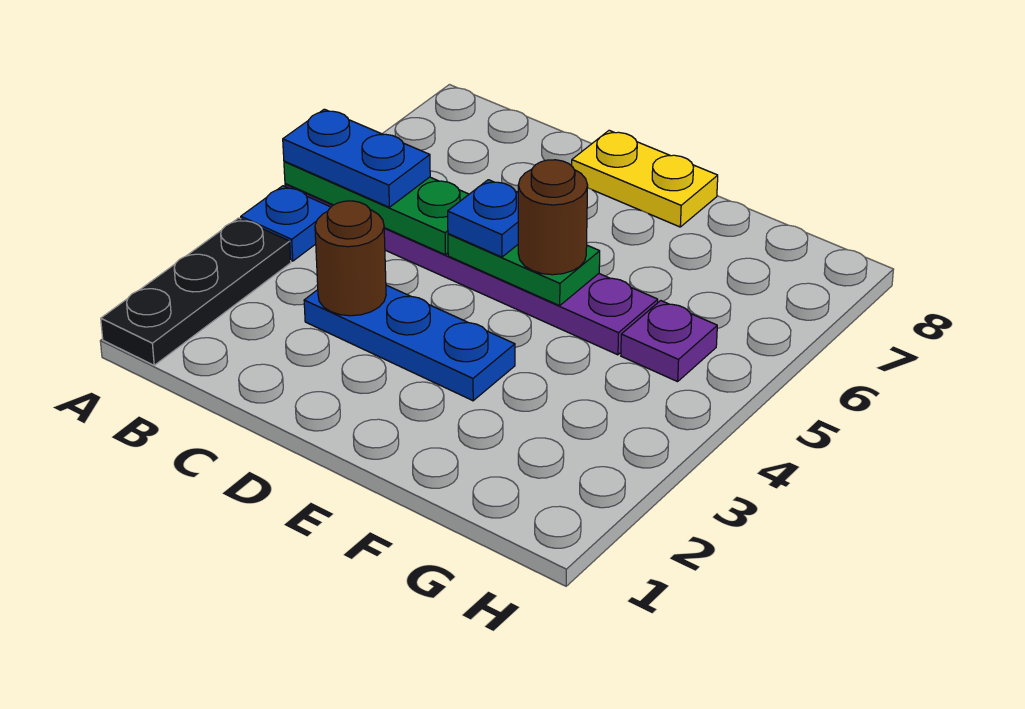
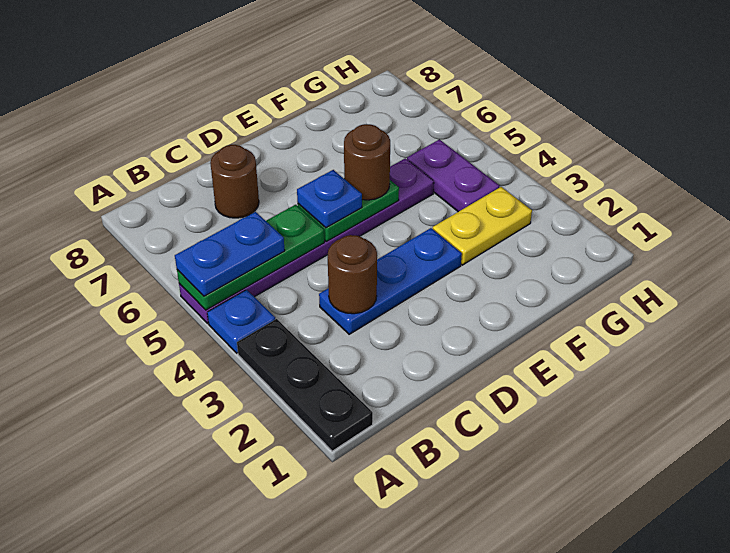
none -> brown 1x1 round brick [210,145,259,218]
yellow 1x2 plate [572,130,718,227] -> yellow 1x2 plate moved to [433,187,532,265]
purple 1x1 plate [621,301,717,382] -> purple 1x2 plate [407,140,500,212]

